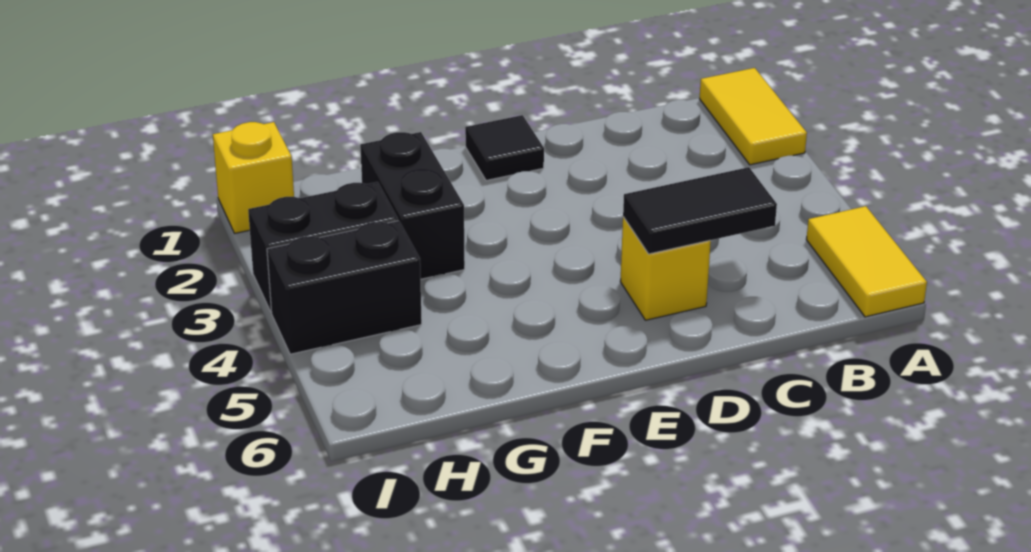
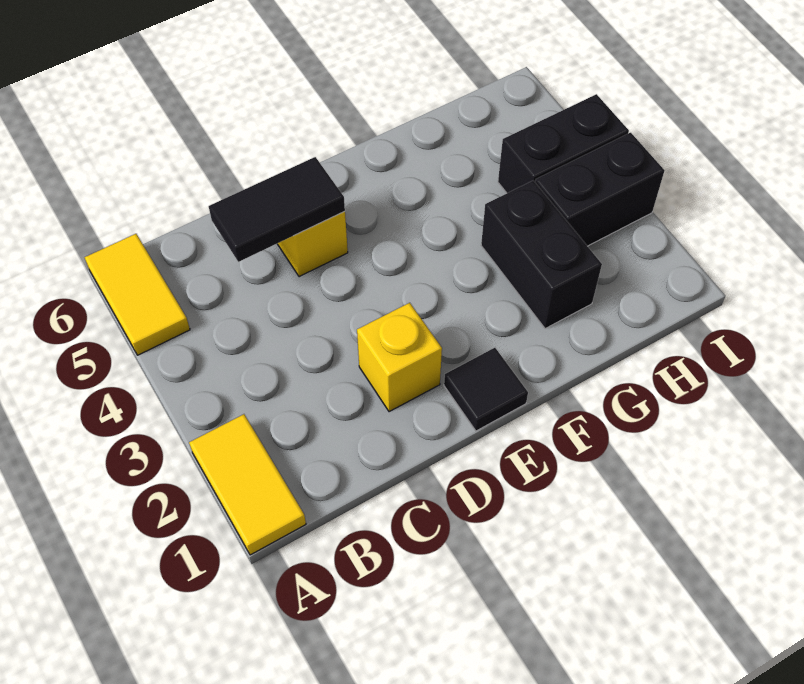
yellow 1x1 brick [213,122,294,233] -> yellow 1x1 brick moved to [357,303,442,412]

